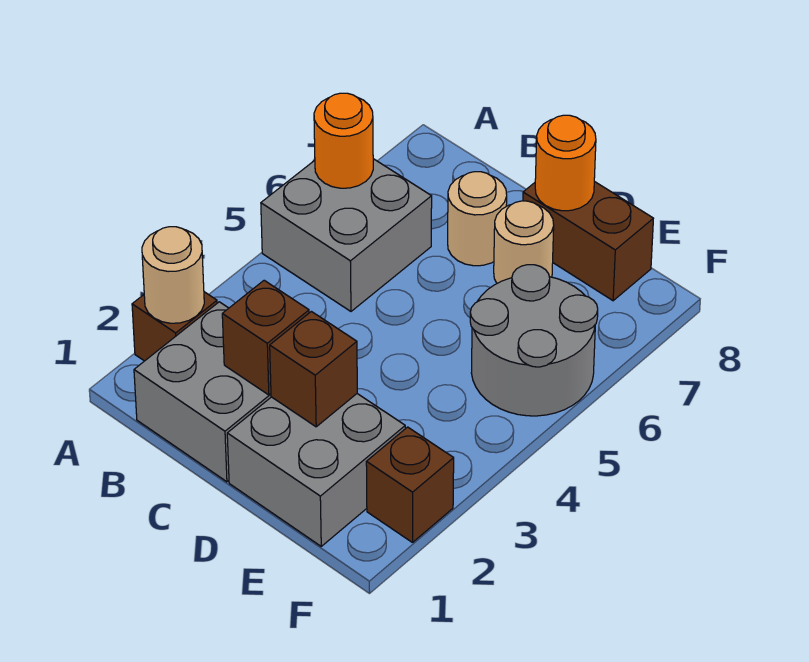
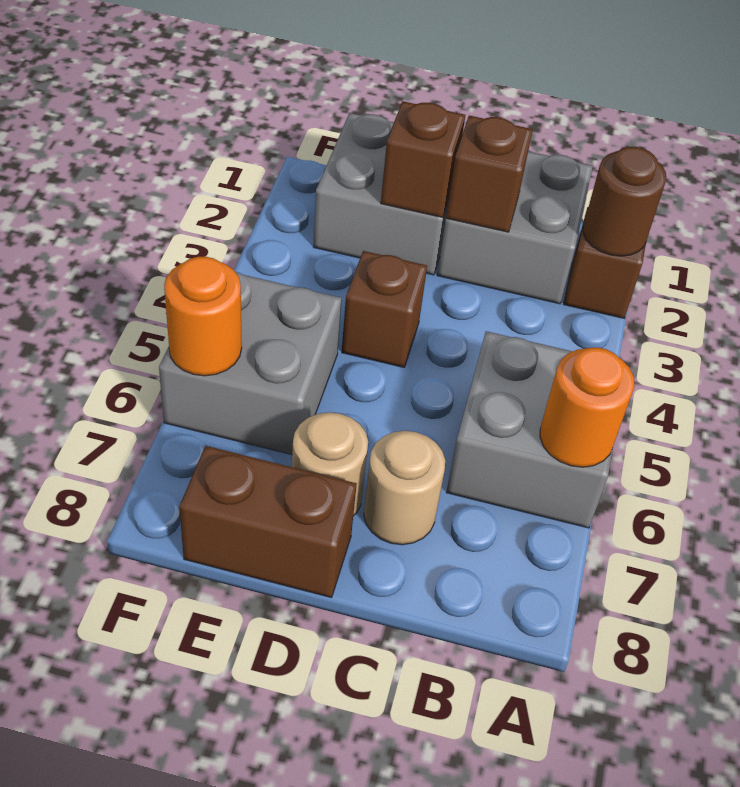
tan 1x1 round brick [142,227,204,323] -> brown 1x1 round brick [583,147,666,256]
orange 1x1 round brick [535,115,596,211] -> orange 1x1 round brick moved to [164,257,242,376]
grey 2x2 round brick [470,265,598,416] -> grey 2x2 brick [159,272,342,455]
brown 1x1 brick [366,427,454,543] -> brown 1x1 brick moved to [342,251,427,367]

